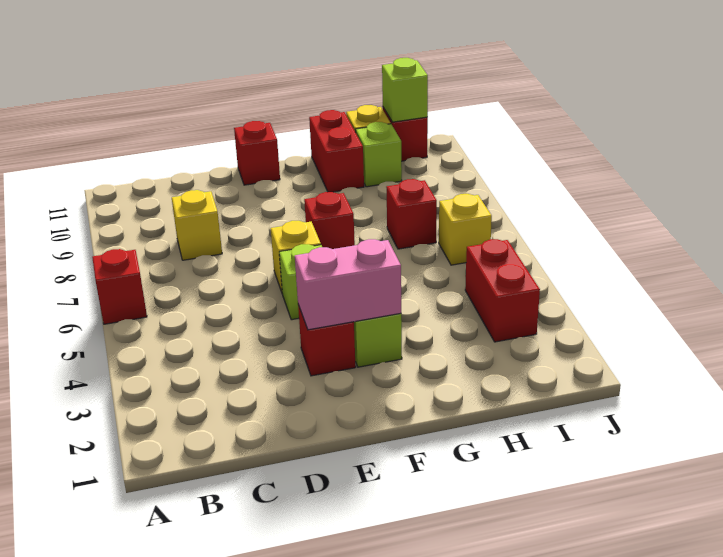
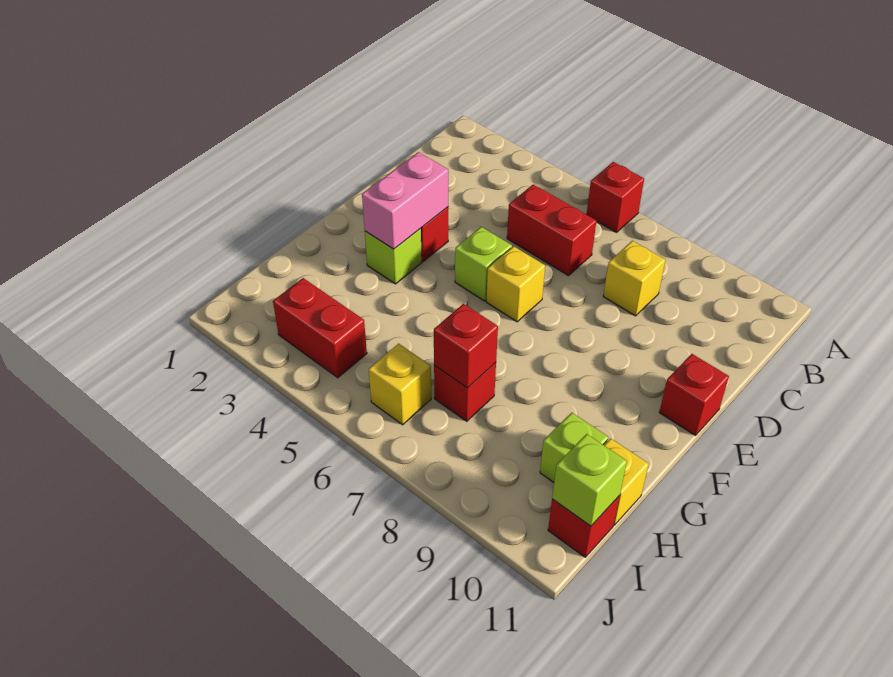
red 1x1 brick [304,192,355,249] -> red 1x1 brick moved to [434,304,498,388]
red 1x2 brick [309,110,364,192] -> red 1x2 brick moved to [507,185,596,276]

